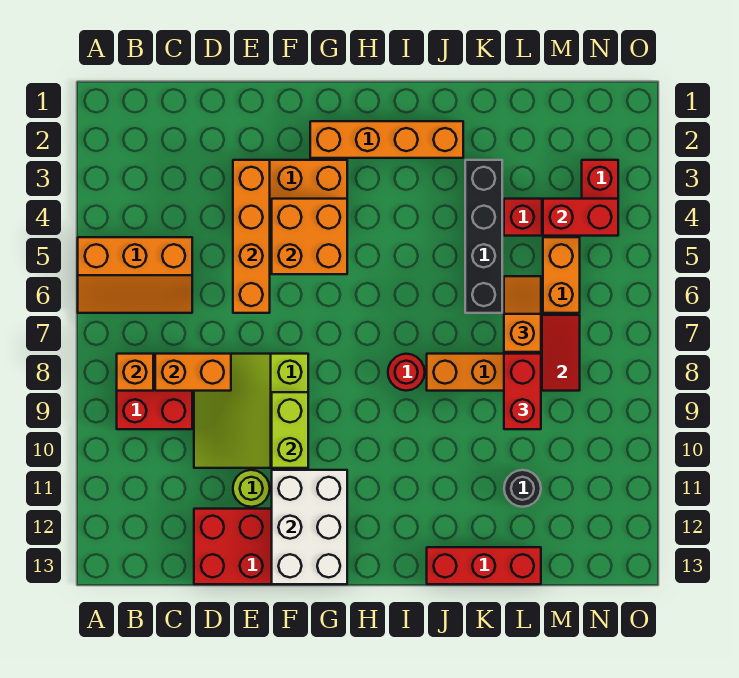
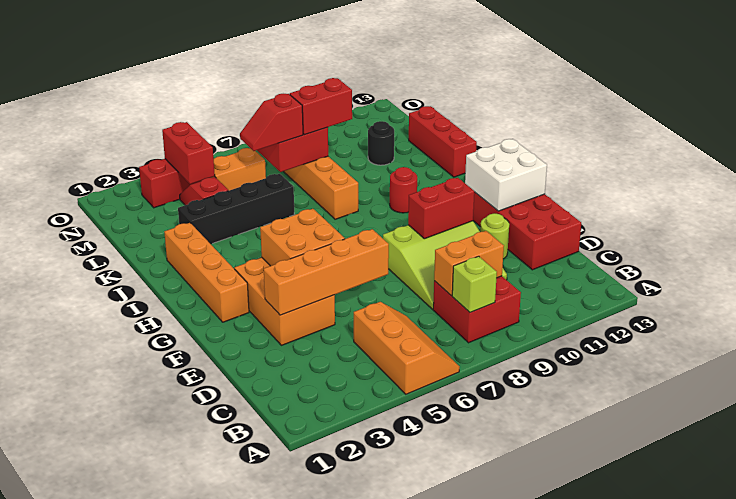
orange 1x1 brick [117,354,153,391] -> lime 1x1 brick [452,256,497,312]
orange 1x2 brick [155,354,231,391] -> orange 1x2 brick turned to [434,231,504,296]
lime 1x2 brick [272,392,308,468] -> red 1x2 brick [408,178,474,239]
white 2x3 brick [272,470,347,584] -> white 2x2 brick [465,139,547,211]
red 1x1 round brick [388,354,425,391] -> red 1x1 round brick moved to [390,167,417,213]
orange 1x2 slope [504,276,541,352] -> red 1x2 slope [240,94,303,151]

